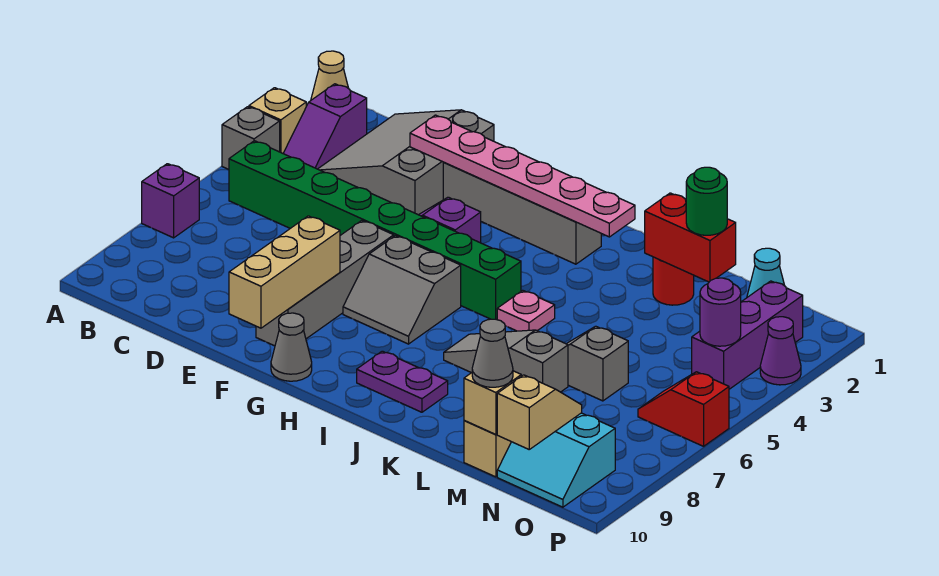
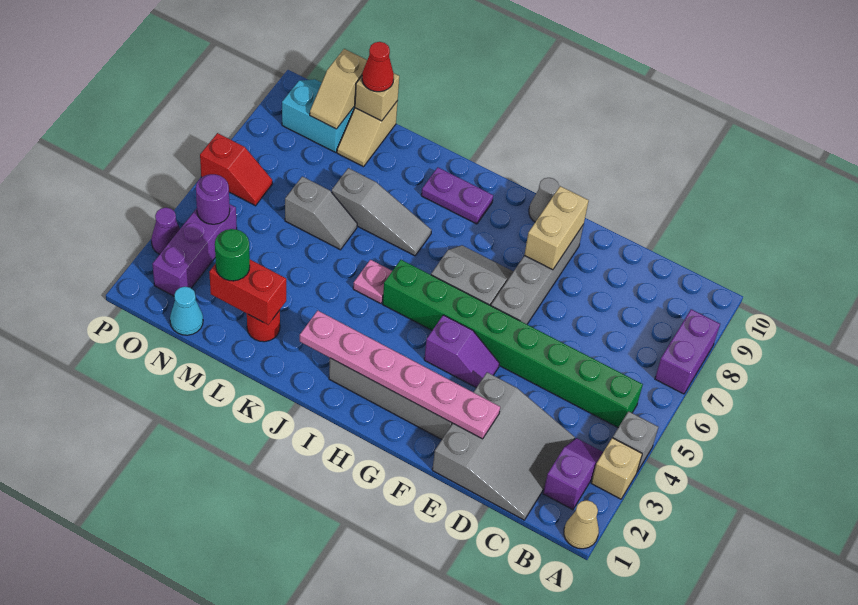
purple 1x1 brick [142,164,199,238] -> purple 1x2 brick [655,309,720,394]
tan 1x3 brick [229,216,340,328] -> tan 1x2 brick [524,186,589,270]
grey 1x1 cone [472,319,513,387] -> red 1x1 cone [362,42,394,92]

